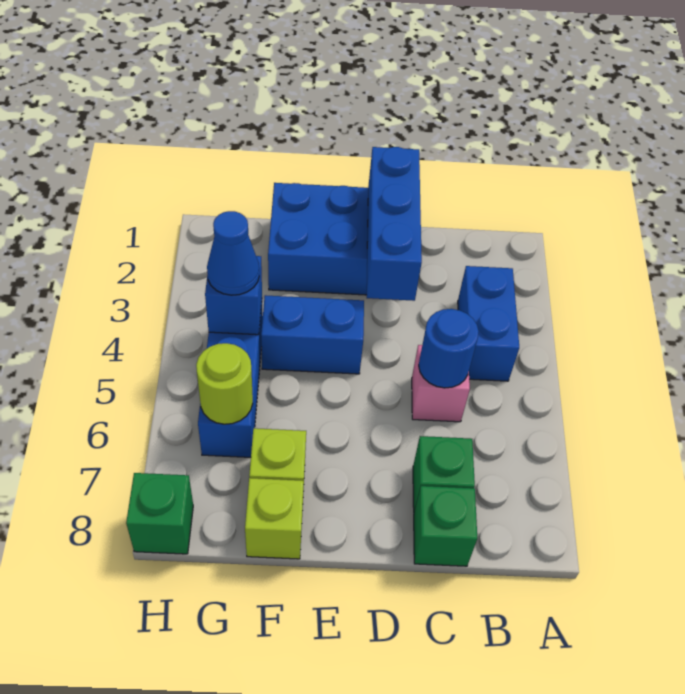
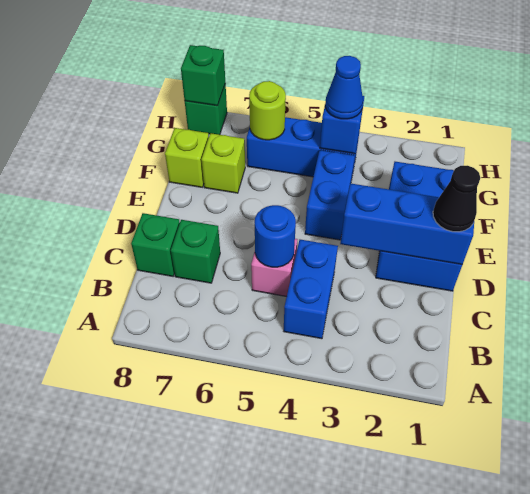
blue 1x2 brick [458,266,519,381] -> blue 1x2 brick turned to [284,240,338,339]
none -> black 1x1 cone [433,166,480,232]
none -> green 1x1 brick [181,45,225,106]

